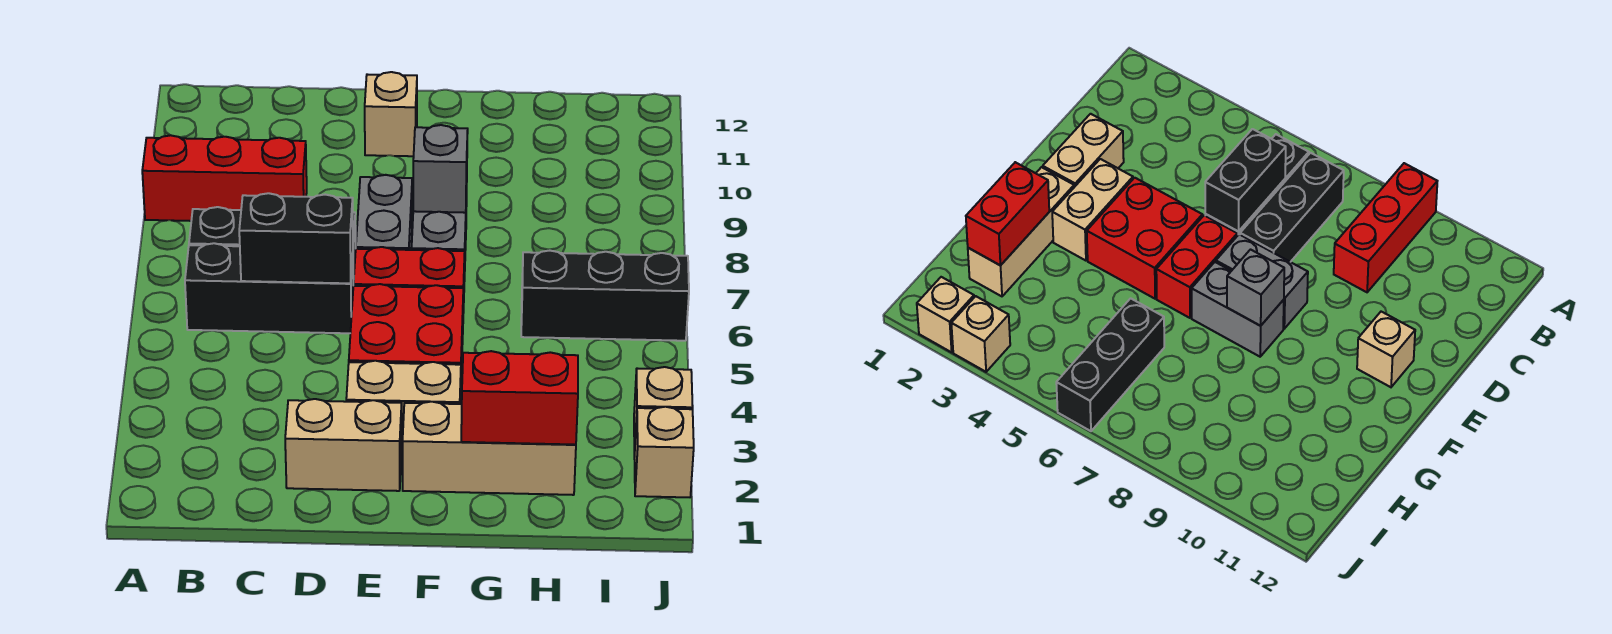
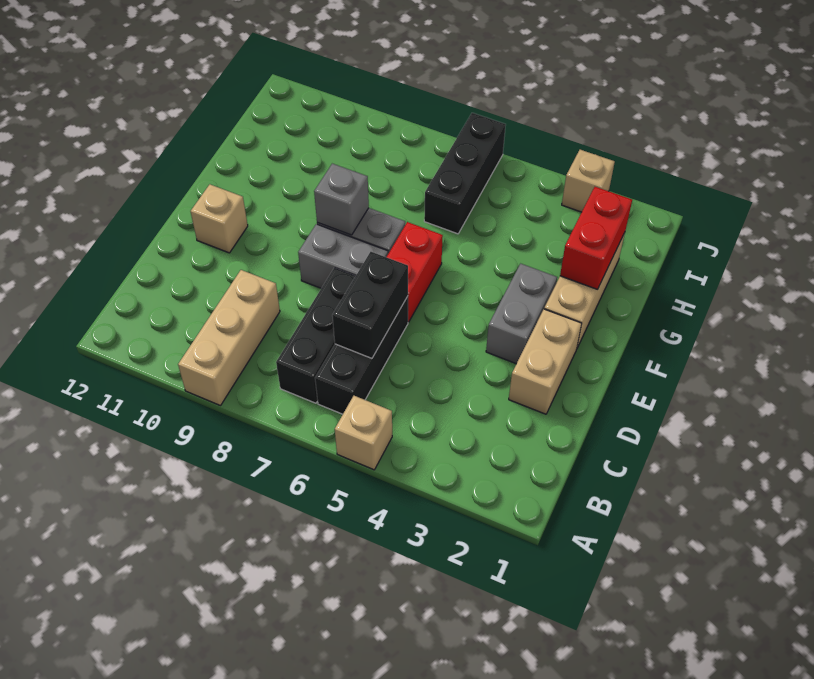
red 1x3 brick [142,135,307,221] -> tan 1x3 brick [178,270,280,405]
tan 1x2 brick [346,361,461,451] -> grey 1x2 brick [486,264,557,364]
red 2x2 brick [349,284,463,404] -> none
tan 1x1 brick [634,407,694,497] -> tan 1x1 brick moved to [335,396,392,470]

